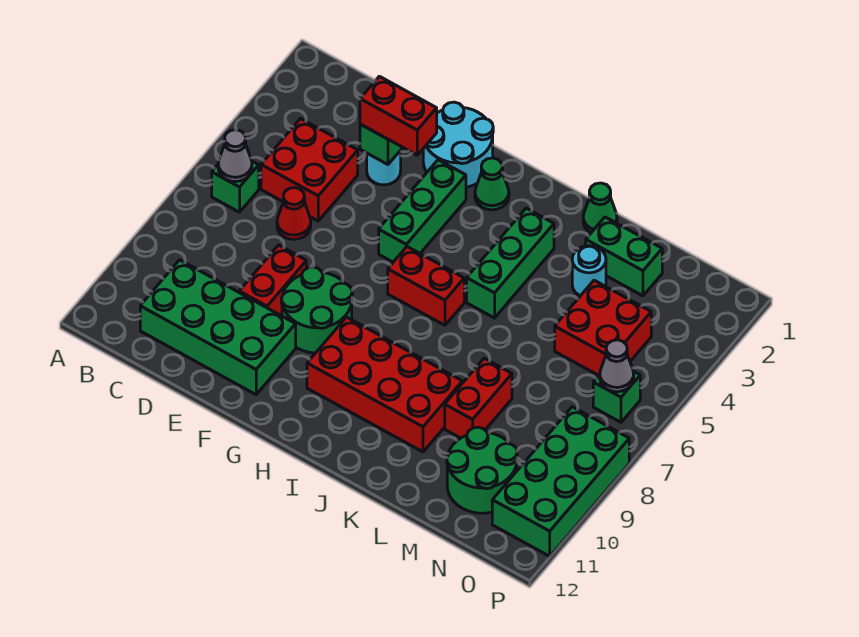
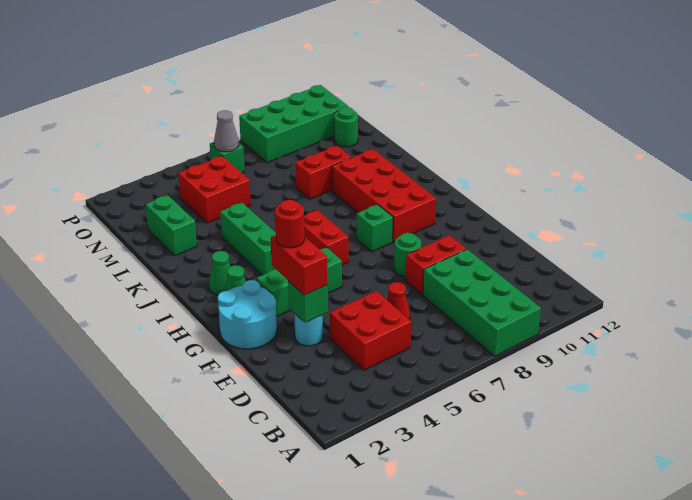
green 1x1 brick [212,161,259,212] -> green 1x1 brick moved to [357,205,393,252]
grey 1x1 cone [218,130,252,182] -> none
green 2x4 brick [140,260,296,394] -> green 2x4 brick moved to [423,249,541,356]
none -> red 1x1 round brick [275,200,305,248]
green 2x2 round brick [281,267,352,353] -> green 1x1 round brick [394,233,421,277]
green 1x3 brick [467,208,554,318] -> green 1x3 brick turned to [220,203,276,275]
green 1x1 cone [583,183,617,233] -> green 1x1 cone moved to [209,251,230,295]
cyan 1x1 round brick [572,246,606,296] -> none
green 2x2 round brick [447,427,517,513] -> green 1x1 round brick [334,107,358,147]

